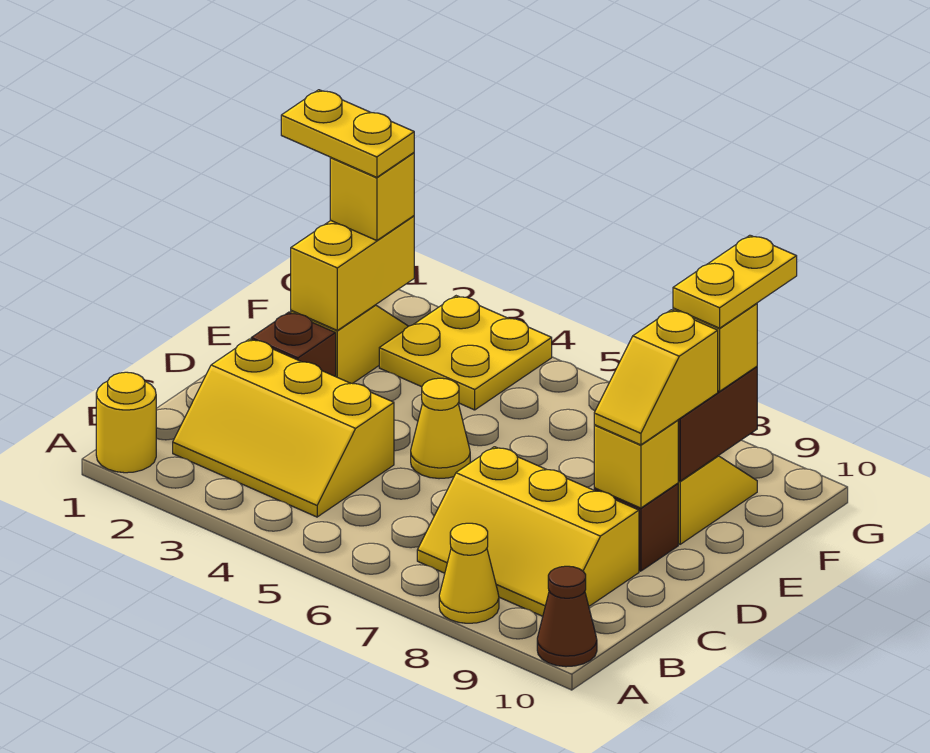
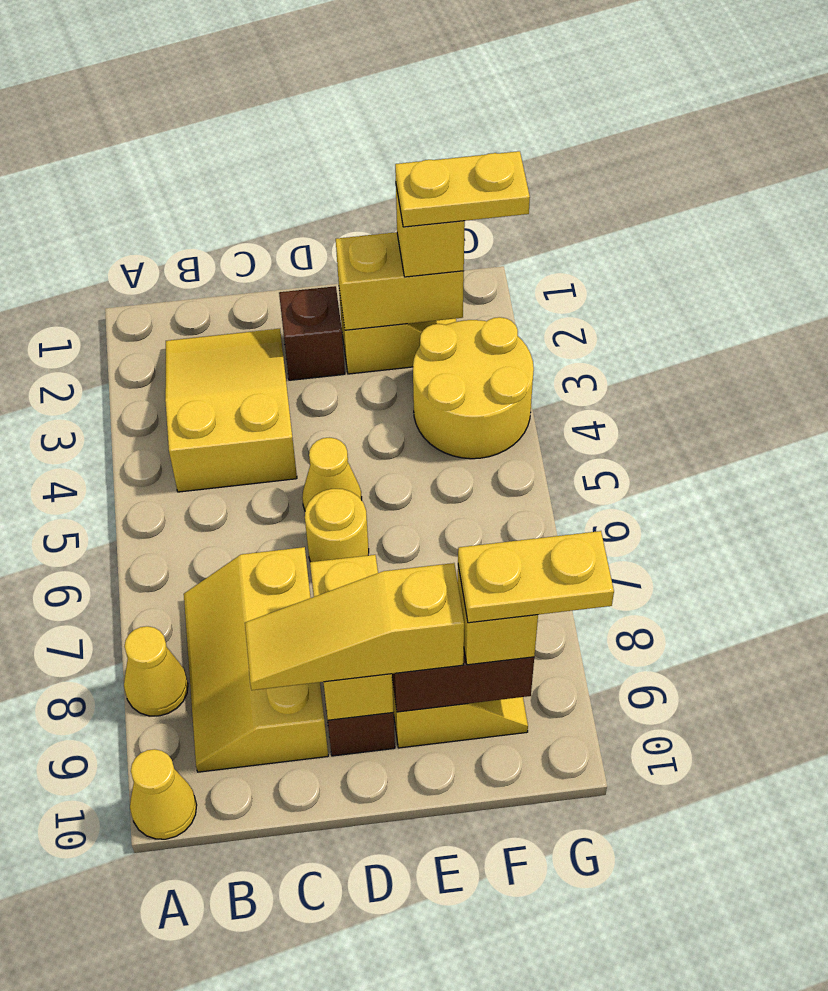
yellow 1x1 round brick [96,372,156,473] -> yellow 1x1 round brick moved to [305,489,369,562]
brown 1x1 cone [537,566,597,667] -> yellow 1x1 cone [130,749,197,839]
yellow 2x3 slope [173,339,394,517] -> yellow 2x3 slope turned to [165,329,297,492]
yellow 1x1 brick [594,420,678,508] -> yellow 1x2 brick [310,555,393,720]
yellow 1x2 slope [594,310,718,445] -> yellow 1x3 slope [245,563,464,690]
yellow 1x2 plate [281,90,414,177] -> yellow 1x2 plate turned to [395,151,530,227]
yellow 2x2 plate [379,296,552,410] -> yellow 2x2 round brick [413,317,534,459]

